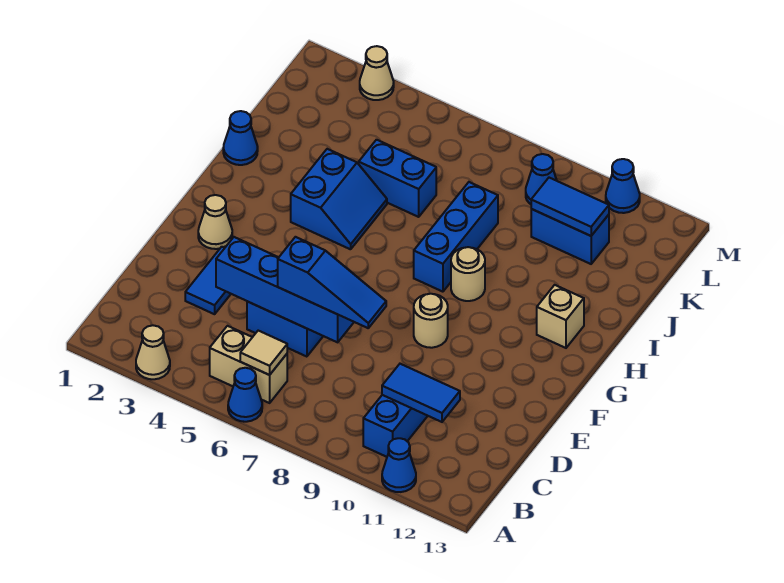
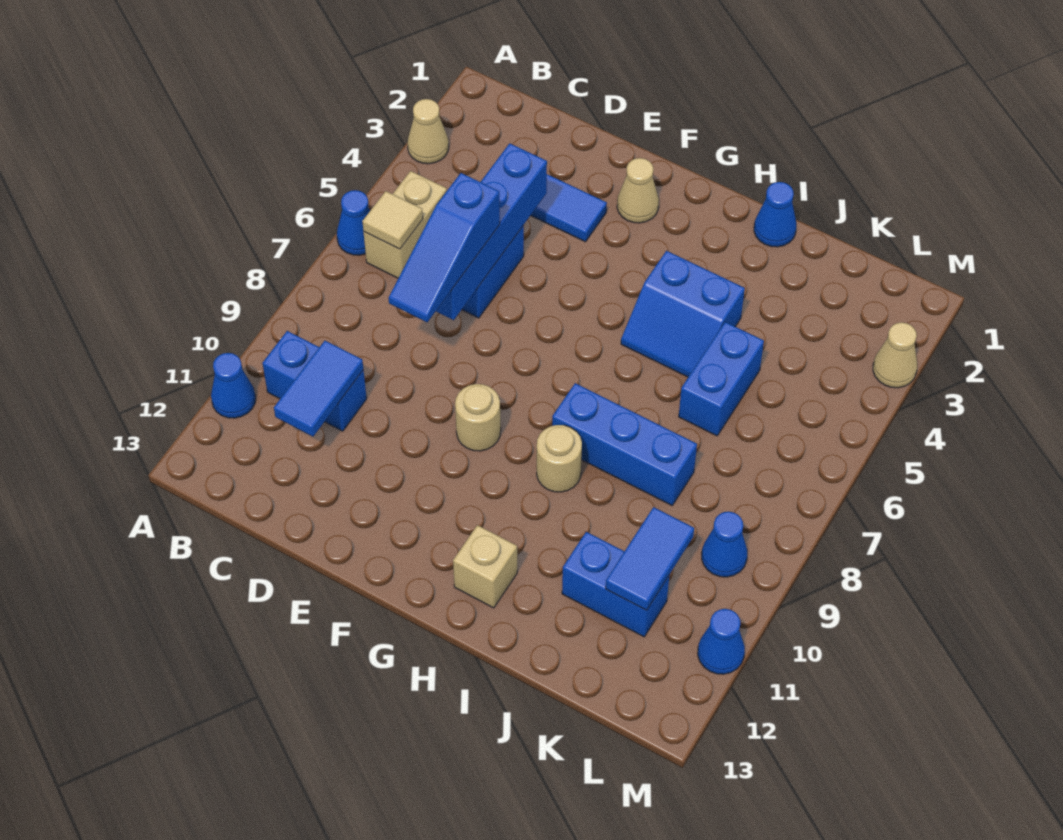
blue 1x2 brick [531,209,609,264] -> blue 1x2 brick turned to [562,532,669,637]

